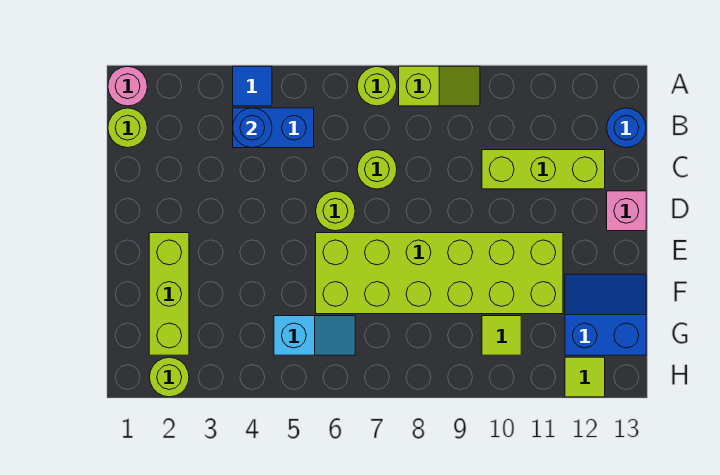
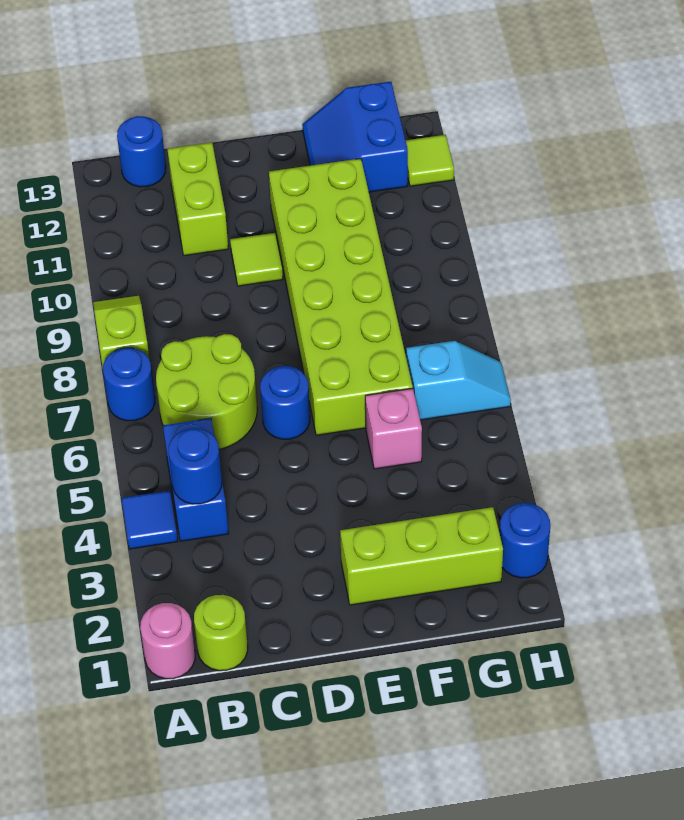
lime 1x1 round brick [357,67,397,106] -> blue 1x1 round brick [103,348,155,421]
lime 1x1 round brick [357,150,397,189] -> lime 2x2 round brick [156,334,257,449]
lime 1x3 brick [482,150,605,189] -> lime 1x2 brick [167,142,228,256]
lime 1x1 round brick [316,191,355,231] -> blue 1x1 round brick [260,366,310,439]
pink 1x1 brick [607,191,646,231] -> pink 1x1 brick moved to [365,389,422,469]
cyan 1x2 slope [274,316,355,355] -> cyan 1x2 slope turned to [406,341,511,420]
lime 1x1 tile [482,316,521,355] -> lime 1x1 tile moved to [230,233,283,286]
lime 1x1 round brick [150,357,189,397] -> blue 1x1 round brick [500,503,550,578]

